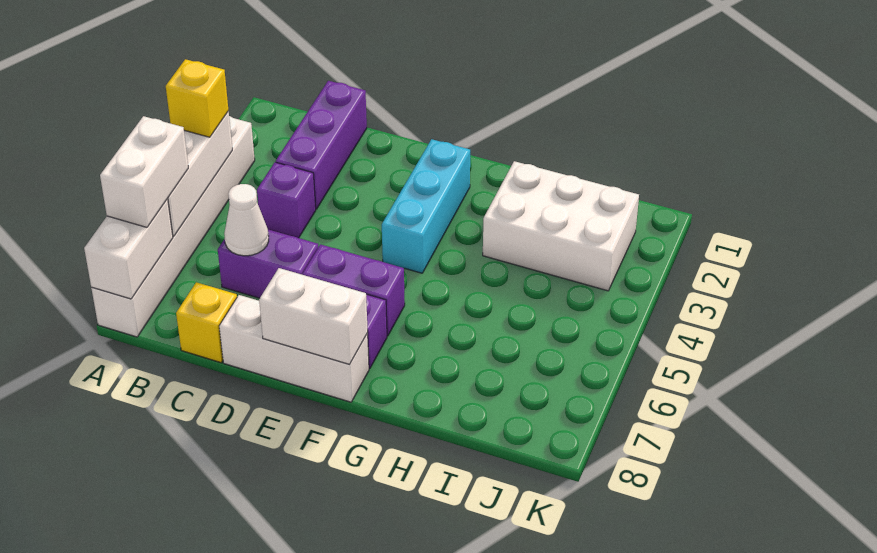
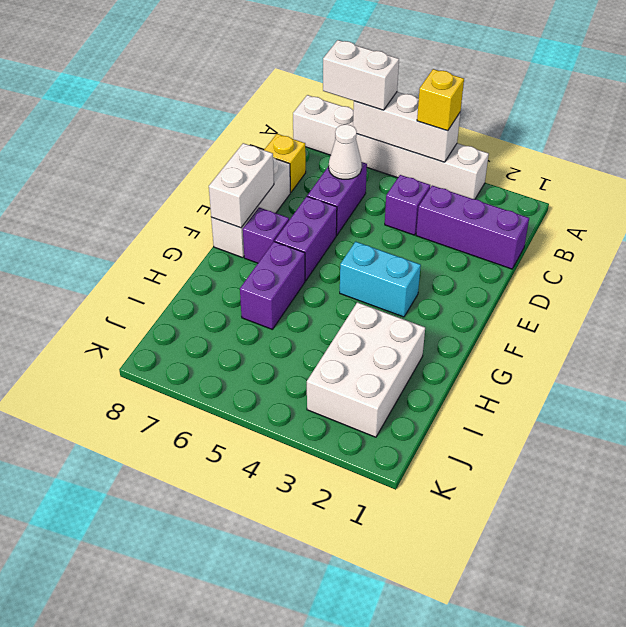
white 1x2 brick [84,199,173,299] -> none
cyan 1x3 brick [382,139,470,273] -> cyan 1x2 brick [340,242,421,317]
none -> purple 1x2 brick [240,241,305,330]

